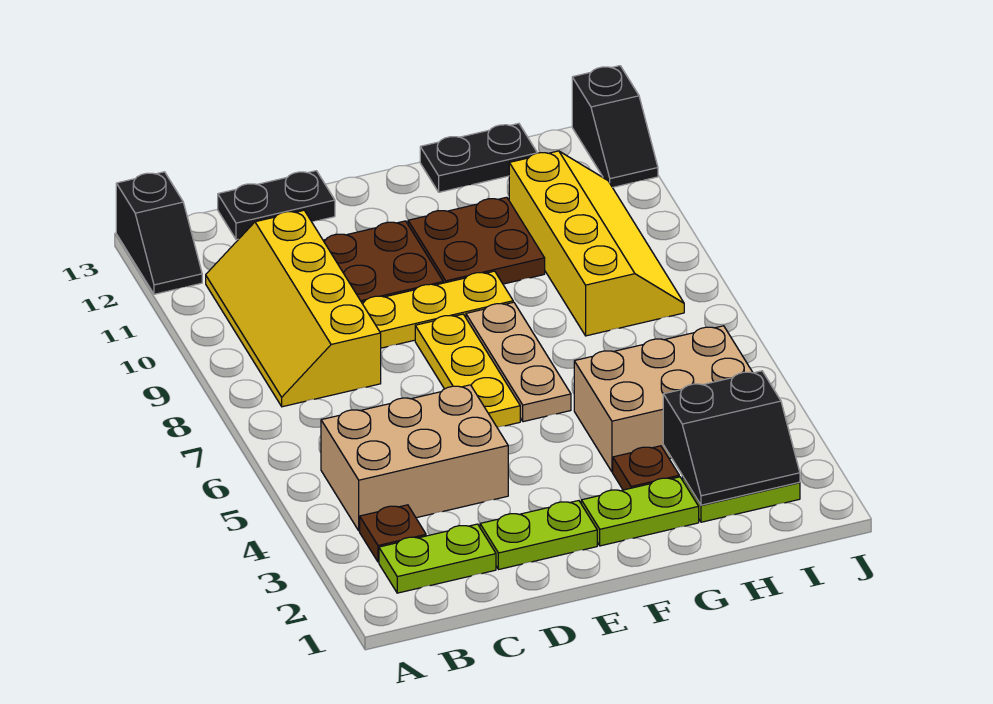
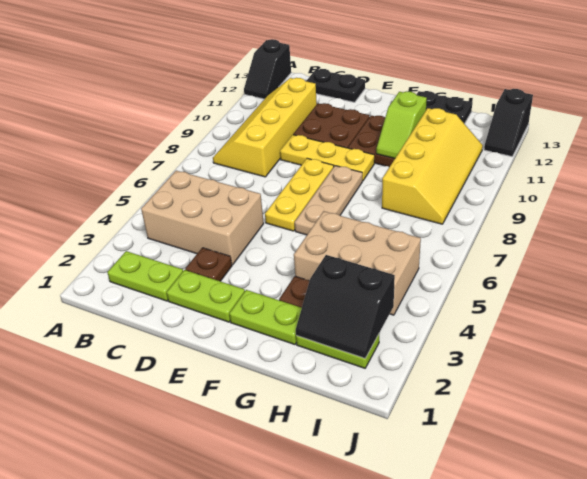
brown 1x1 plate [360,505,426,562] -> brown 1x1 plate moved to [185,248,232,281]
none -> lime 1x2 slope [376,91,427,158]

